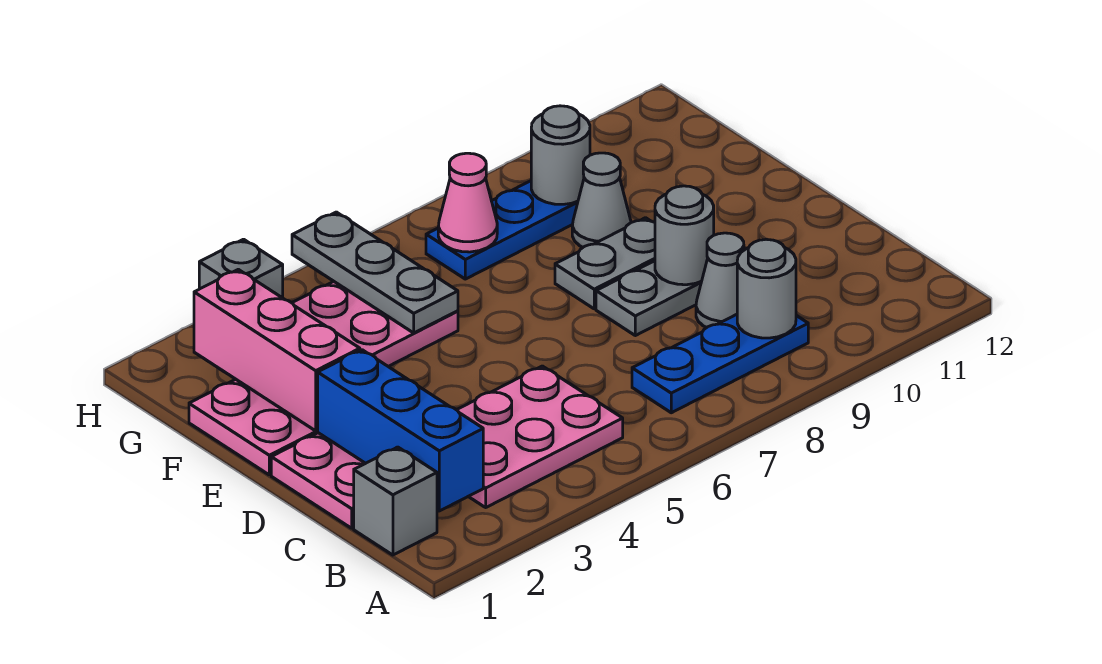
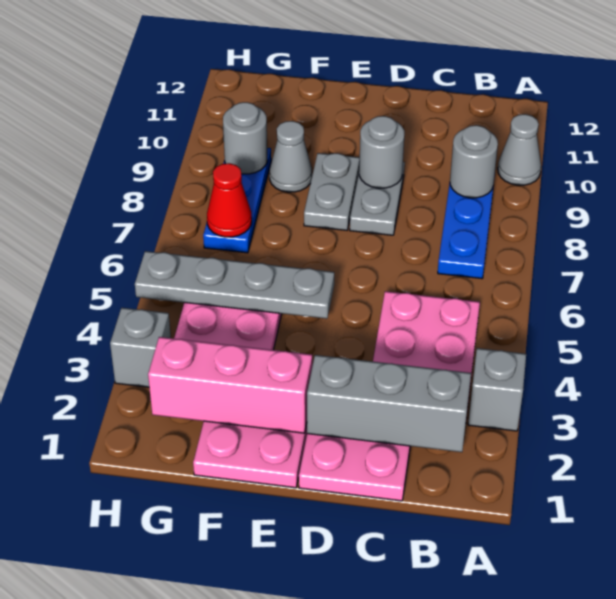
grey 1x1 brick [354,447,437,555] -> grey 1x1 brick moved to [468,348,526,431]
blue 1x3 brick [318,350,483,511] -> grey 1x3 brick [307,355,471,452]
grey 1x1 cone [696,233,744,328] -> grey 1x1 cone moved to [498,114,541,185]
grey 1x3 plate [292,212,458,333] -> grey 1x4 plate [135,251,334,319]
pink 1x1 cone [438,153,497,252] -> red 1x1 cone [207,163,252,237]

